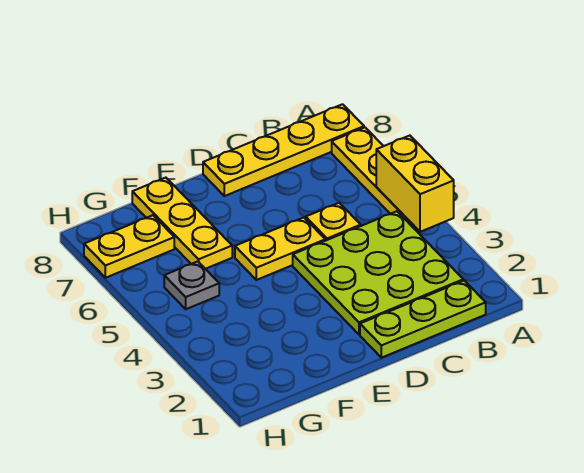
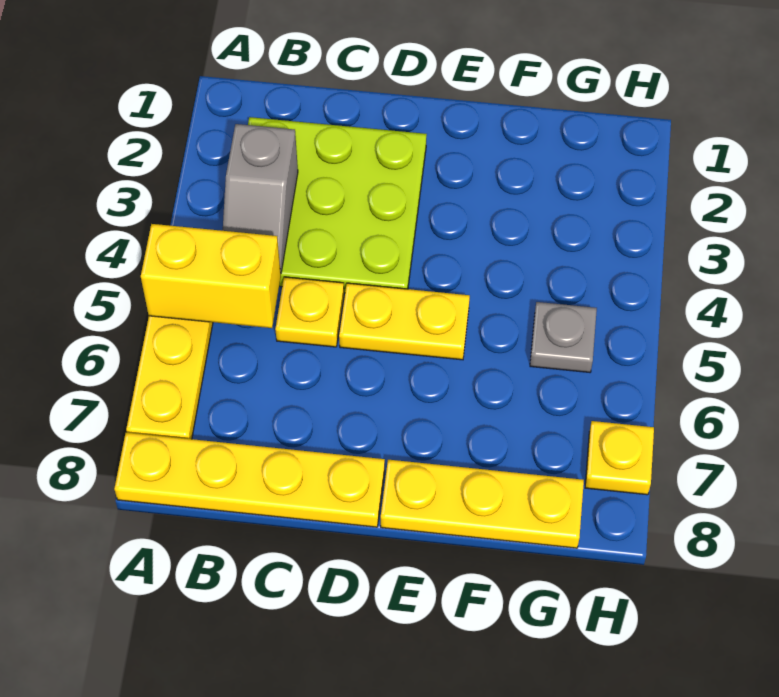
yellow 1x2 brick [376,136,454,232] -> yellow 1x2 brick turned to [141,224,281,328]
lime 1x3 plate [360,280,486,358] -> none
none -> grey 1x2 slope [223,124,298,272]
yellow 1x3 plate [132,178,232,269] -> yellow 1x3 plate turned to [381,460,584,548]
yellow 1x2 plate [84,215,174,278] -> yellow 1x1 plate [585,421,654,495]

